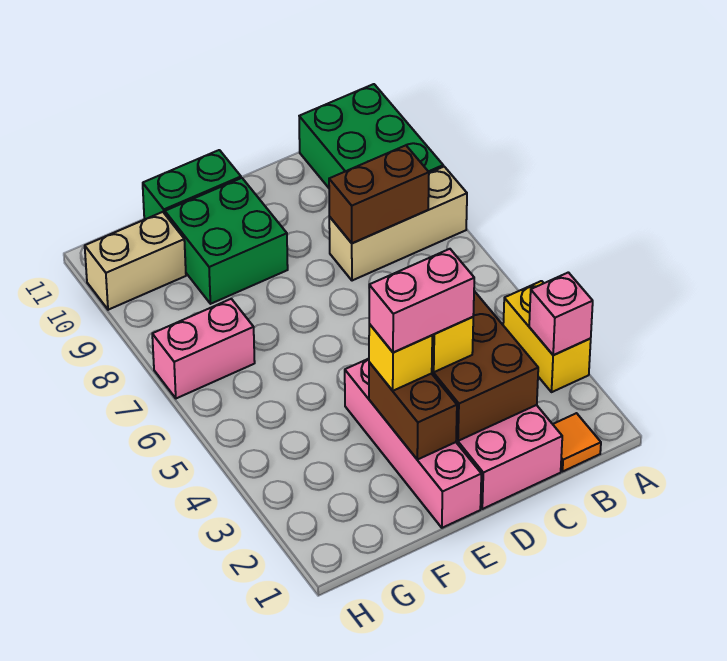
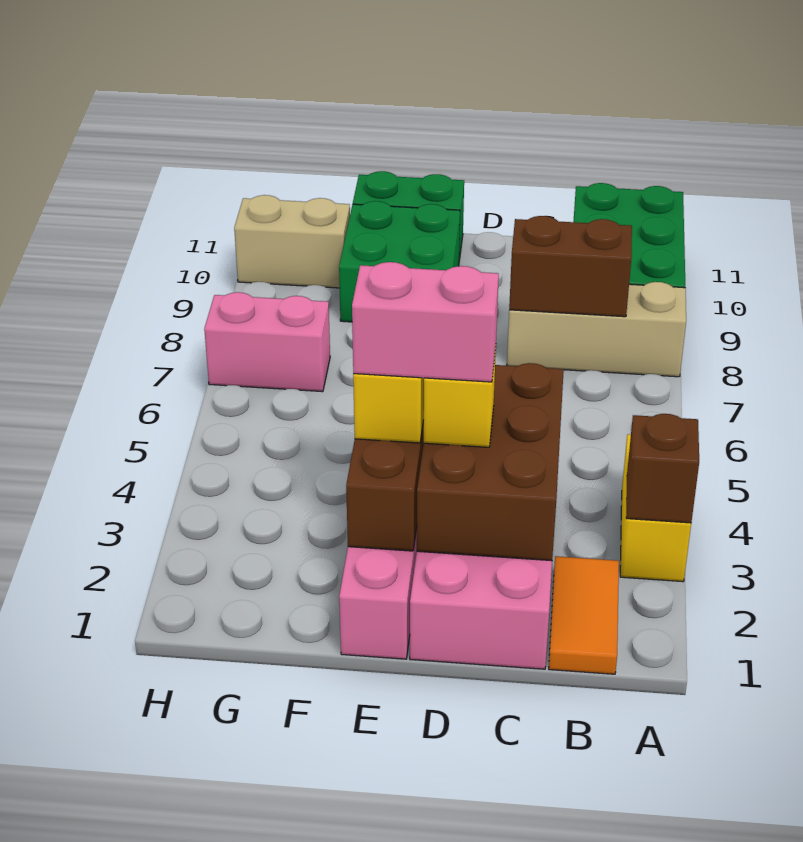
pink 1x1 brick [529,272,593,355] -> brown 1x1 brick [626,414,699,523]
orange 1x1 tile [553,413,601,471] -> orange 1x2 tile [549,556,619,674]

